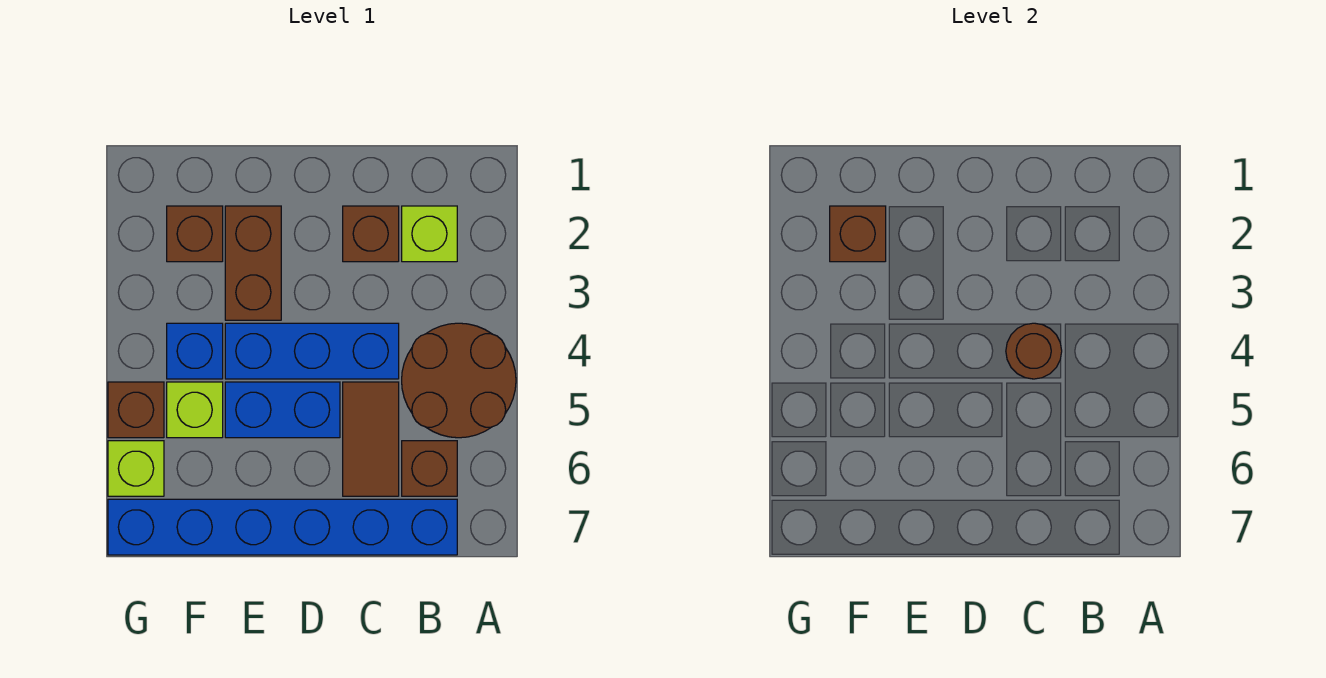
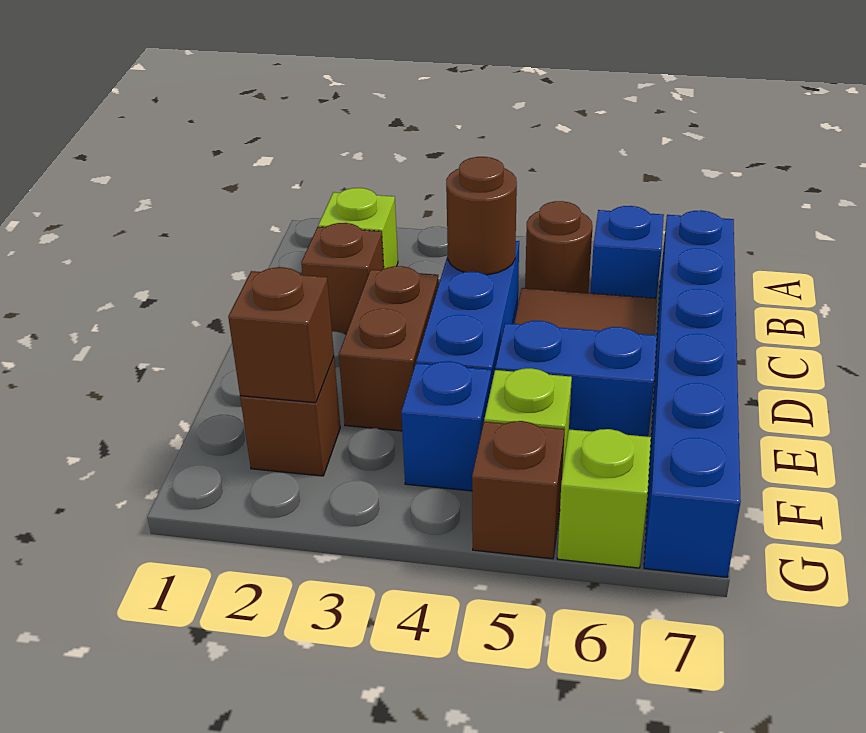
brown 2x2 round brick [402,323,516,438] -> brown 1x1 round brick [525,201,592,293]
brown 1x1 brick [402,441,457,496] -> blue 1x1 brick [590,206,664,298]
blue 1x2 brick [225,382,340,438] -> blue 1x2 brick turned to [495,321,657,437]
brown 1x2 brick [225,206,281,320] -> brown 1x2 brick turned to [339,266,439,431]

